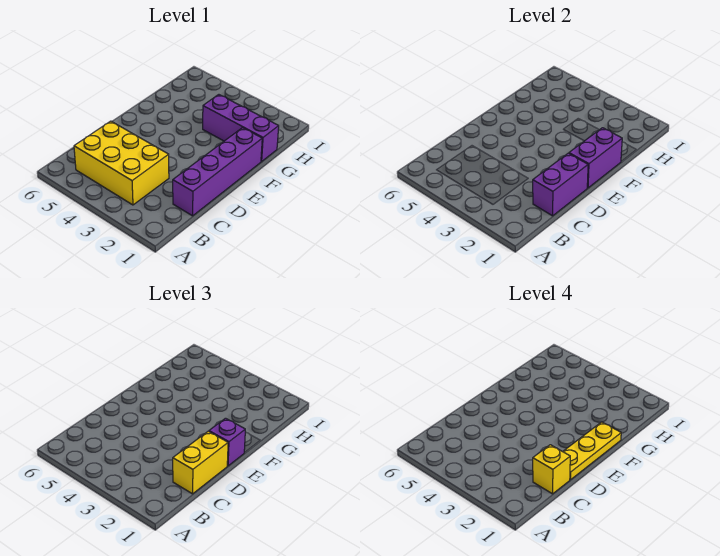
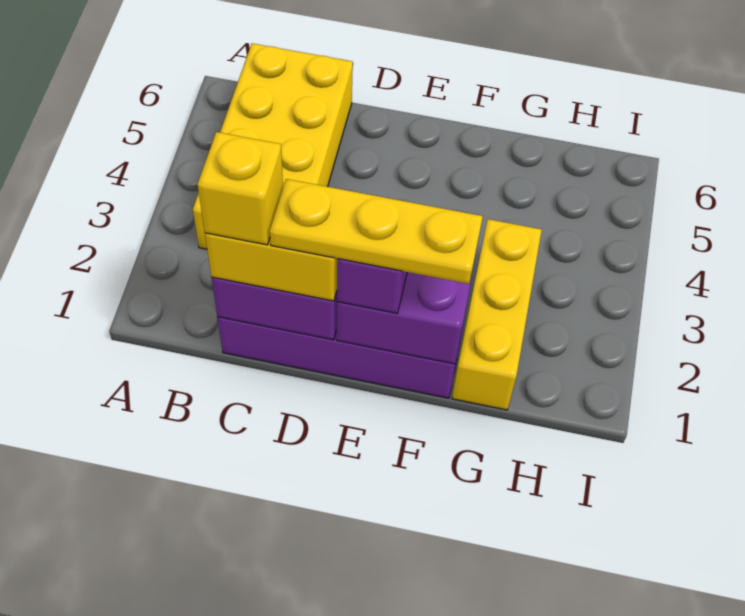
yellow 2x3 brick [74,121,169,205] -> yellow 2x4 brick [193,43,353,249]
purple 1x3 brick [203,95,279,161] -> yellow 1x3 brick [452,219,542,410]

